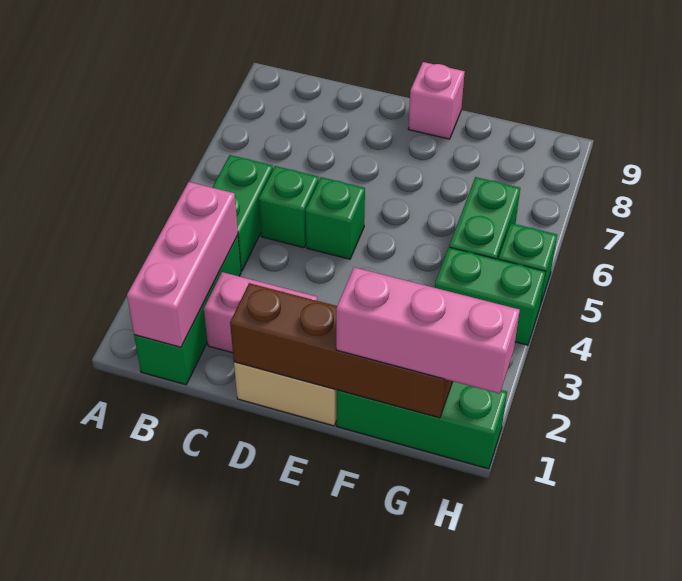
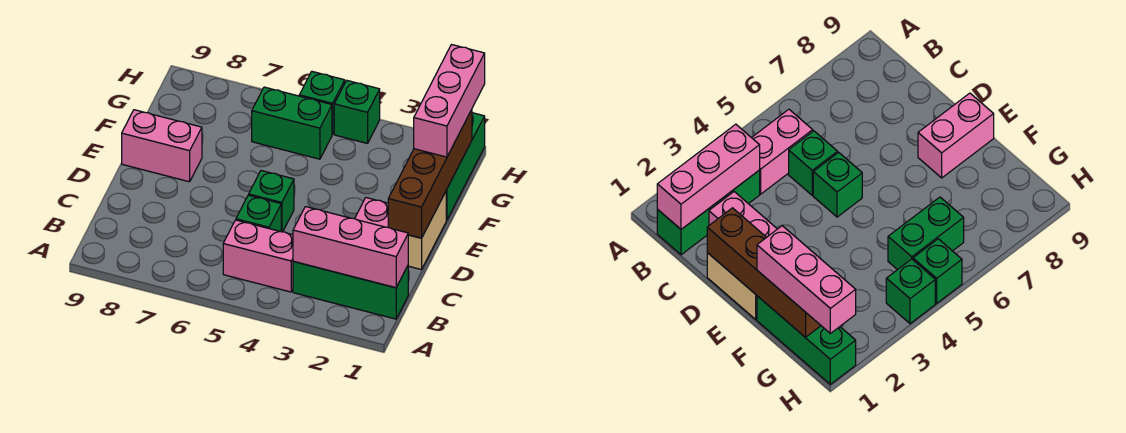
green 1x2 brick [212,155,273,271] -> pink 1x2 brick [223,220,293,292]
pink 1x1 brick [408,62,465,139] -> pink 1x2 brick [122,110,202,182]
green 1x2 brick [435,247,546,345] -> green 1x1 brick [334,81,380,143]

